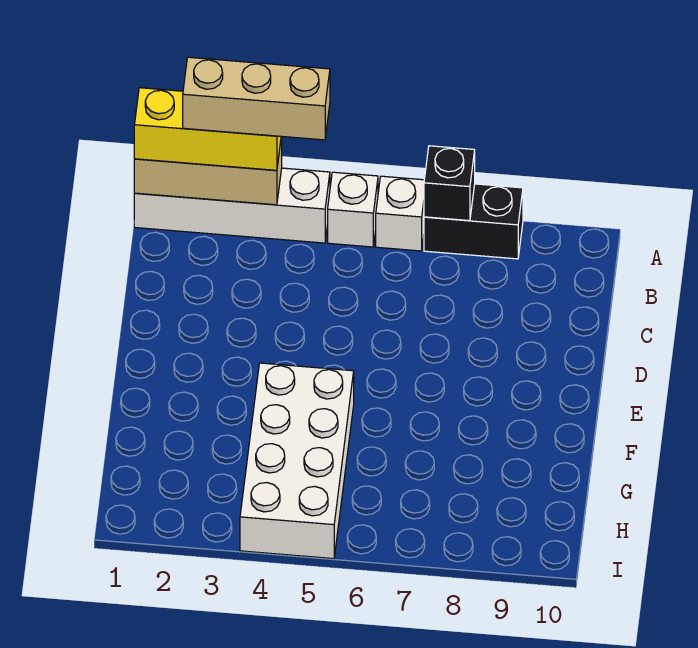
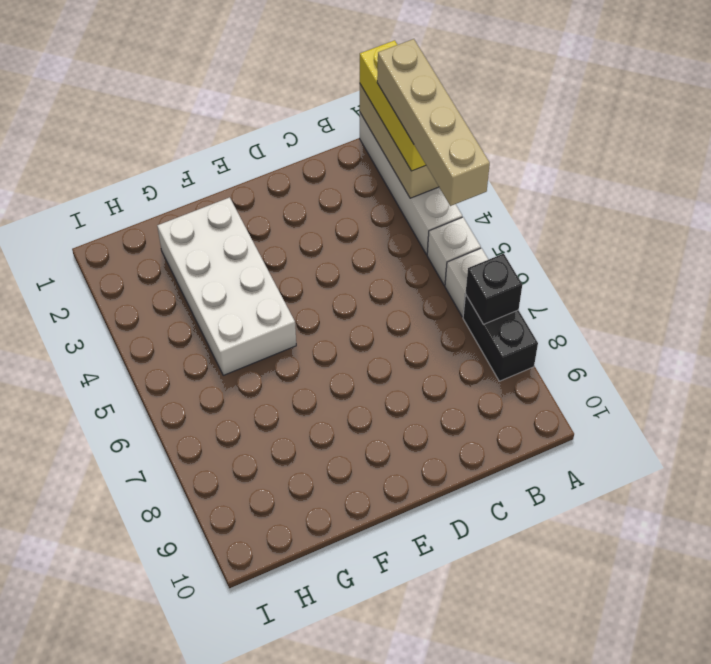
tan 1x3 brick [183,57,330,140] -> tan 1x4 brick [377,39,490,206]
white 2x4 brick [240,363,354,559] -> white 2x4 brick turned to [157,197,296,375]

